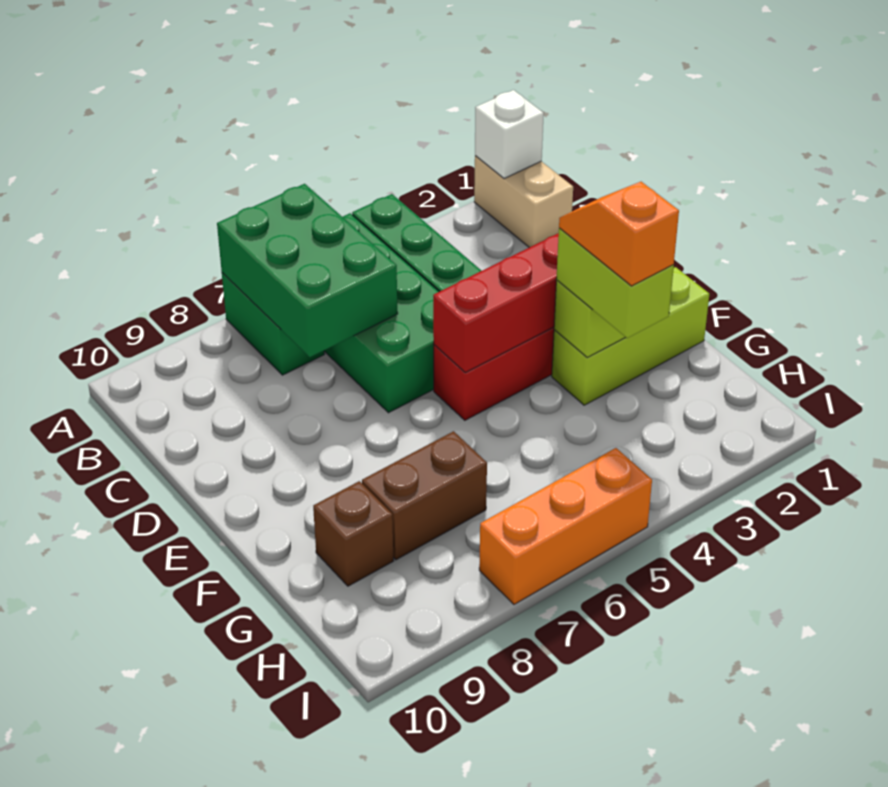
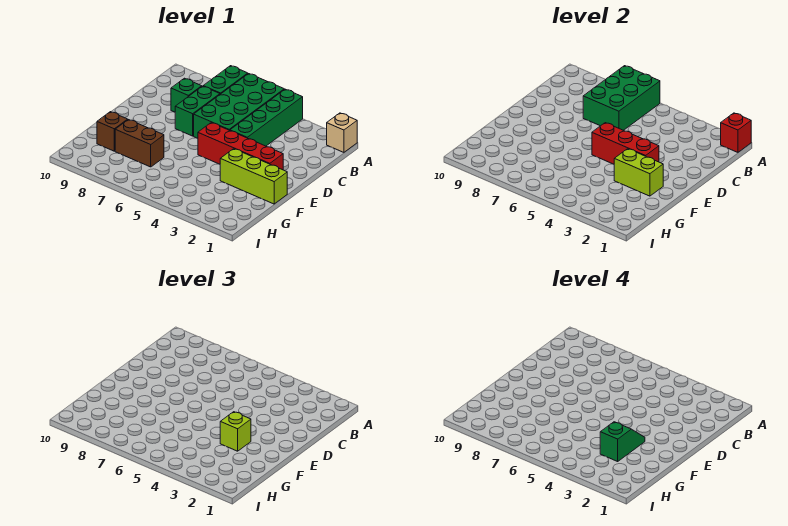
tan 1x2 brick [474,156,573,247] -> tan 1x1 brick [327,113,357,152]
white 1x1 brick [475,90,544,179] -> red 1x1 brick [721,113,751,152]
none -> green 1x2 brick [175,86,220,136]
none -> green 1x1 brick [171,78,202,112]
lime 1x2 brick [556,228,674,338] -> lime 1x1 brick [220,412,251,451]
orange 1x2 slope [559,182,679,286] -> green 1x2 slope [600,422,645,461]
orange 1x3 brick [479,448,652,604] -> none

